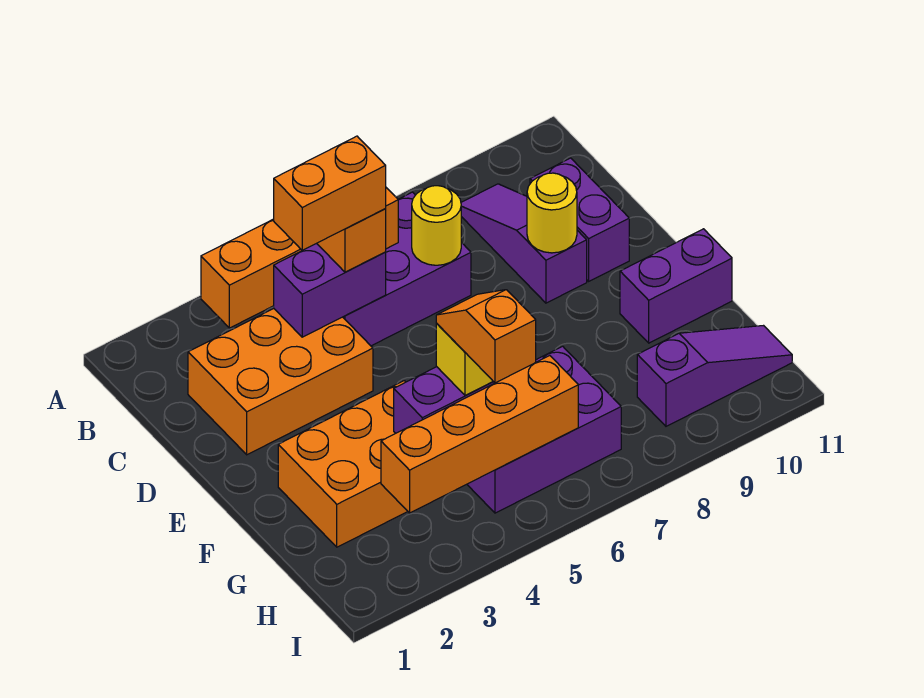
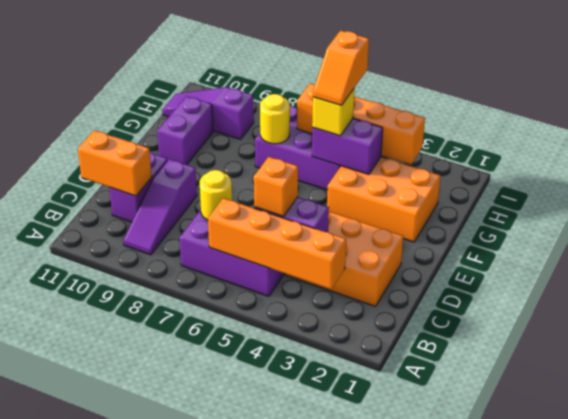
orange 1x2 brick [274,136,386,250] -> orange 1x2 brick moved to [78,130,152,196]
yellow 1x1 round brick [527,173,577,253] -> yellow 1x1 round brick moved to [260,94,290,144]
purple 1x2 brick [620,229,732,343] -> purple 1x2 brick turned to [157,96,213,165]

